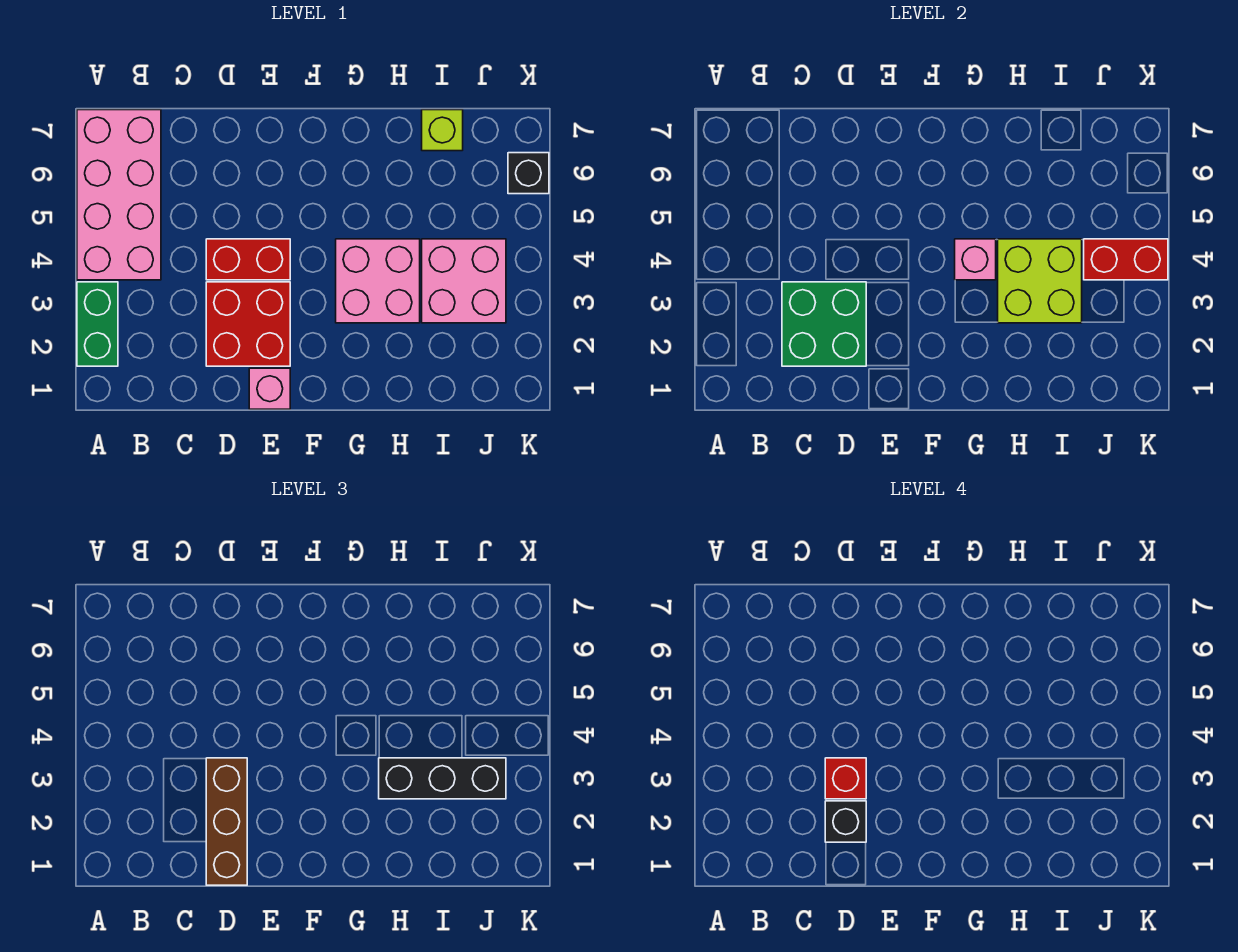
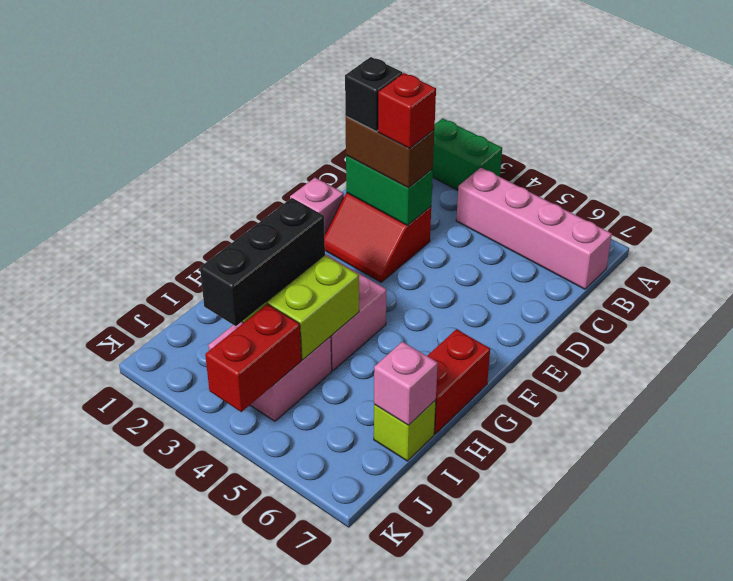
pink 2x4 brick [77,110,161,280] -> pink 1x4 brick [456,168,612,289]
green 2x2 brick [782,282,866,366] -> green 1x2 brick [346,155,433,225]
brown 1x3 brick [206,758,247,885] -> brown 1x2 brick [345,116,434,188]
red 2x2 brick [206,282,290,366] -> red 2x2 slope [325,193,431,282]
red 1x2 brick [206,239,290,280] -> red 1x2 brick moved to [428,329,490,434]
pink 1x1 brick [955,239,996,280] -> pink 1x1 brick moved to [374,342,438,425]
black 1x1 brick [508,153,549,194] -> none

